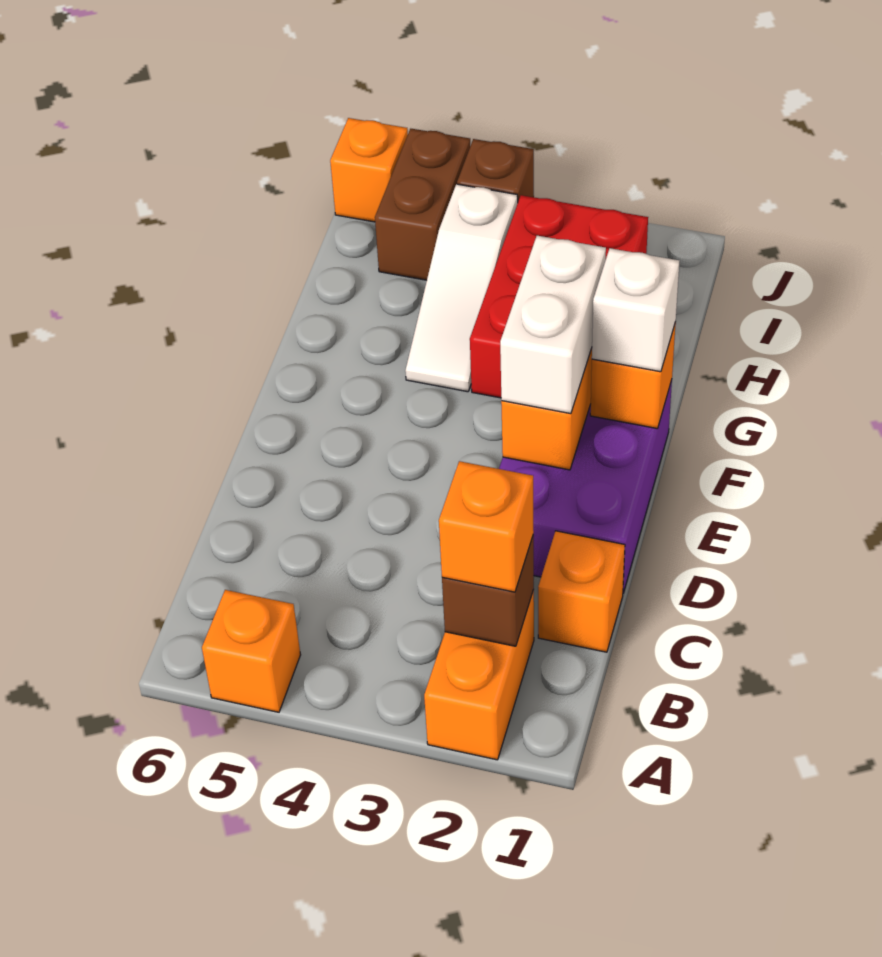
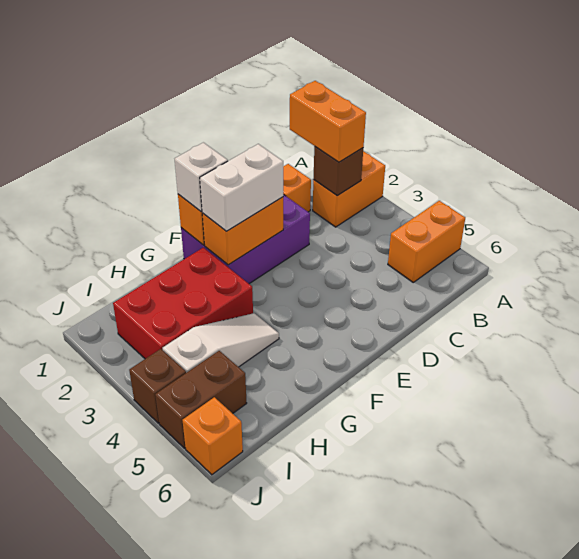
orange 1x1 brick [202,590,301,712] -> orange 1x2 brick [388,201,465,282]
orange 1x1 brick [439,461,534,592] -> orange 1x2 brick [290,81,366,162]

